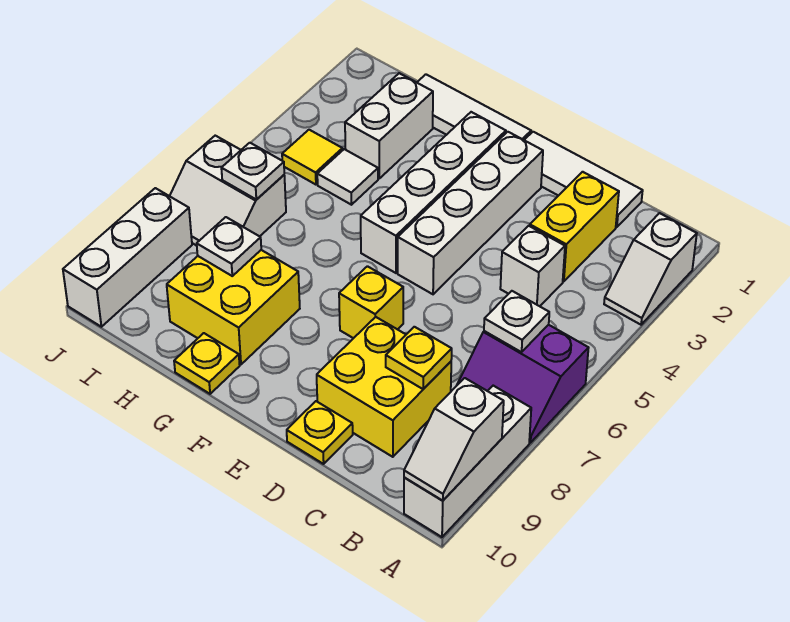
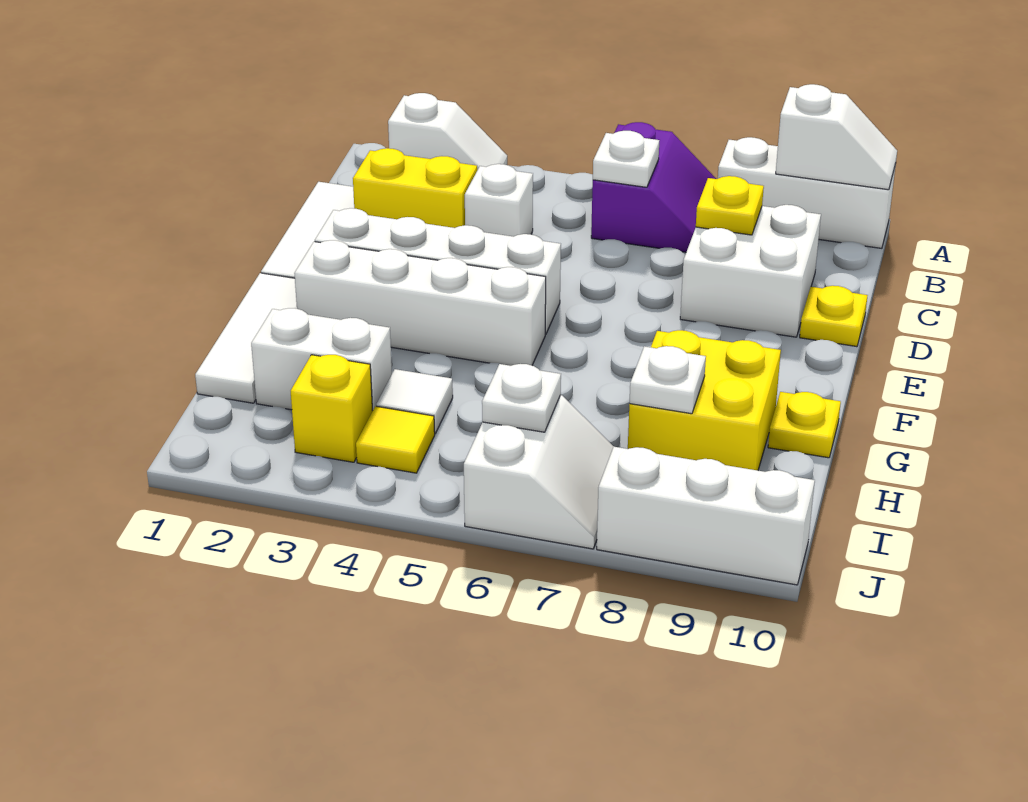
yellow 2x2 brick [317,317,451,457] -> white 2x2 brick [680,205,821,337]
yellow 1x1 brick [339,266,403,338] -> yellow 1x1 brick moved to [291,355,372,462]

